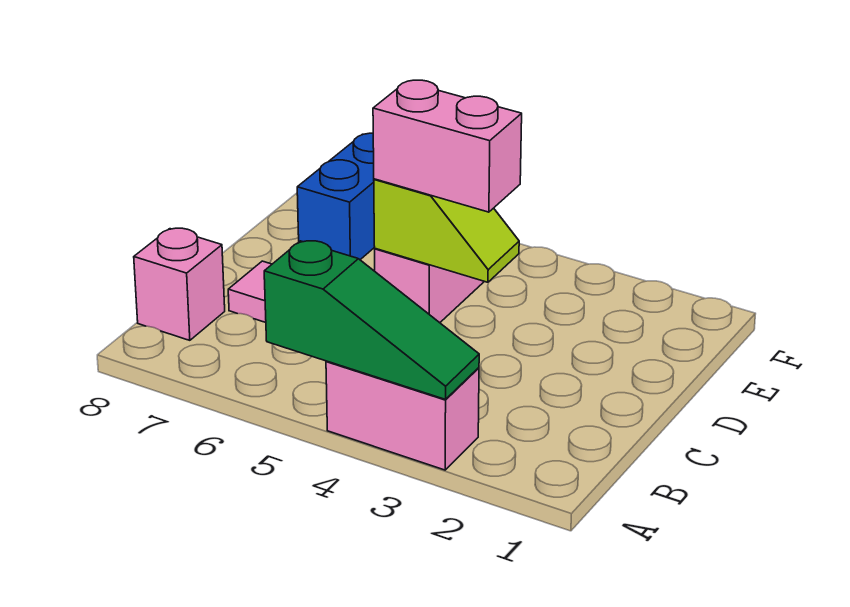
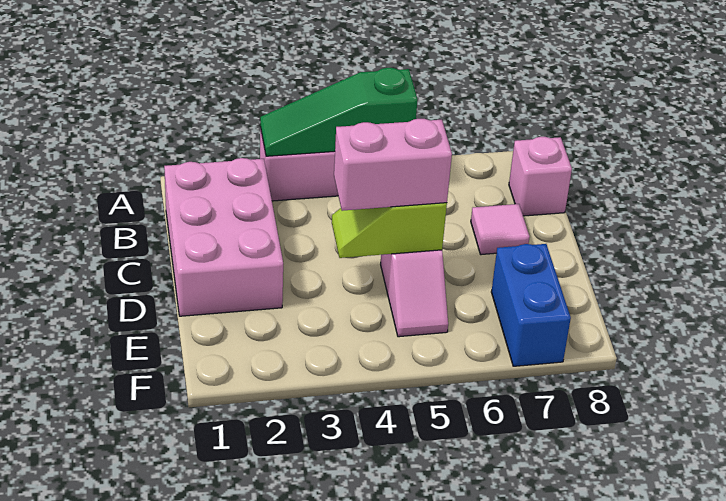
none -> pink 2x3 brick [164,158,283,316]

